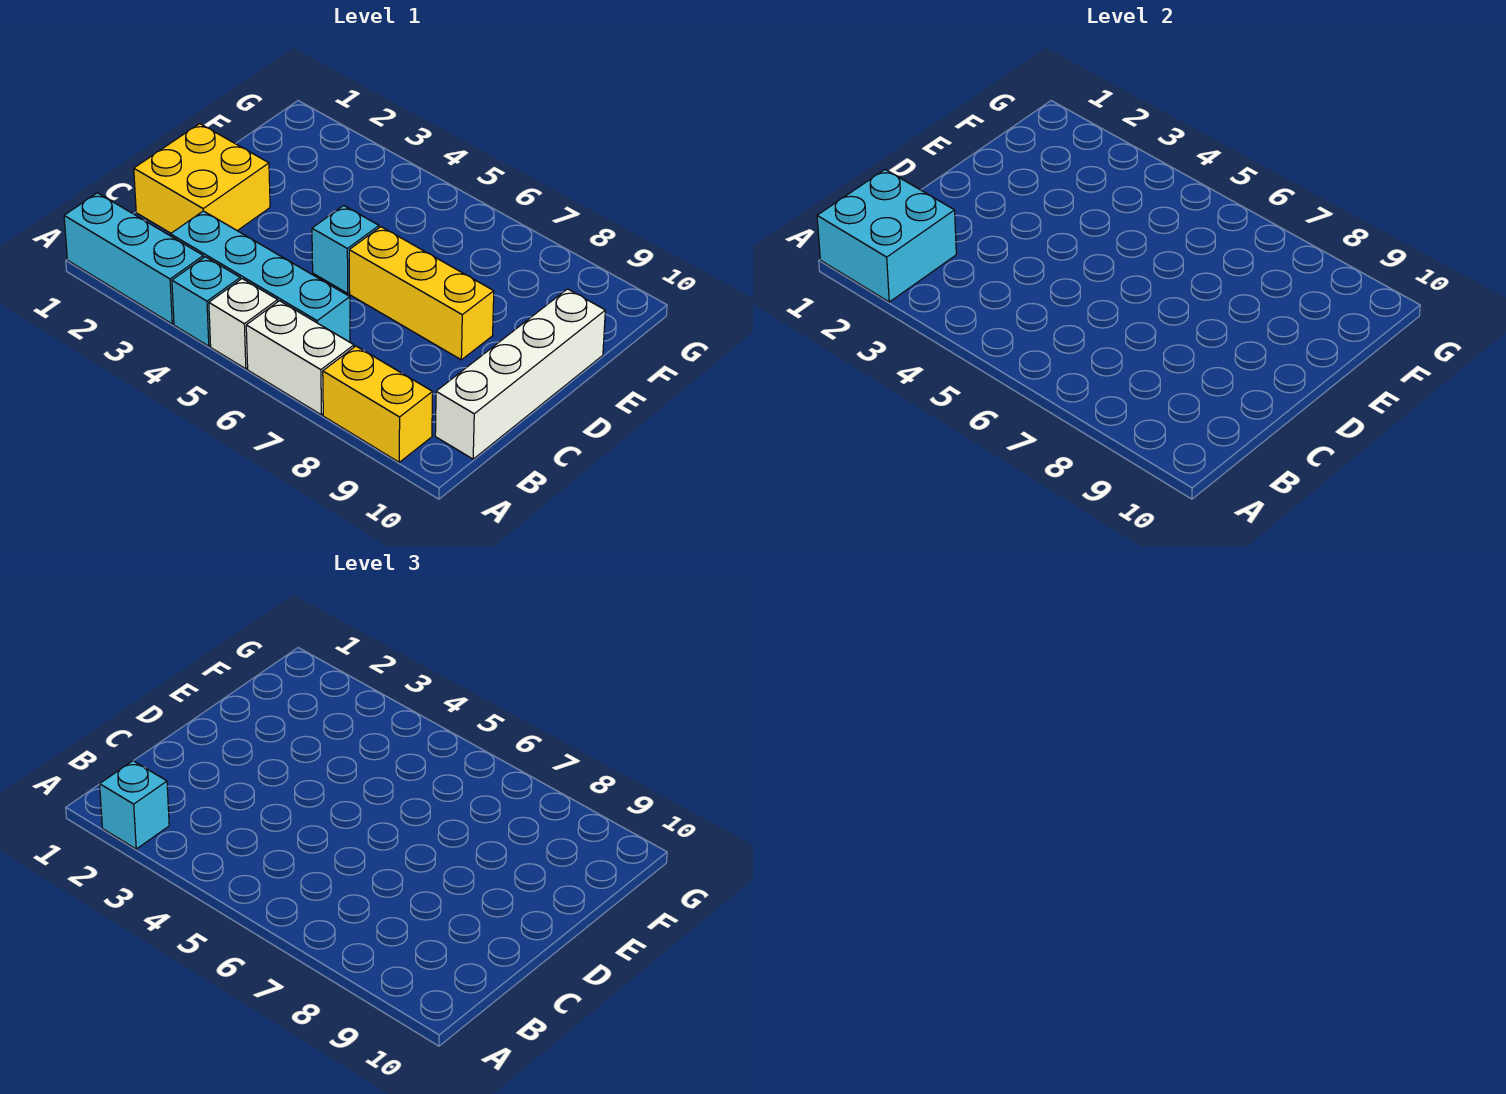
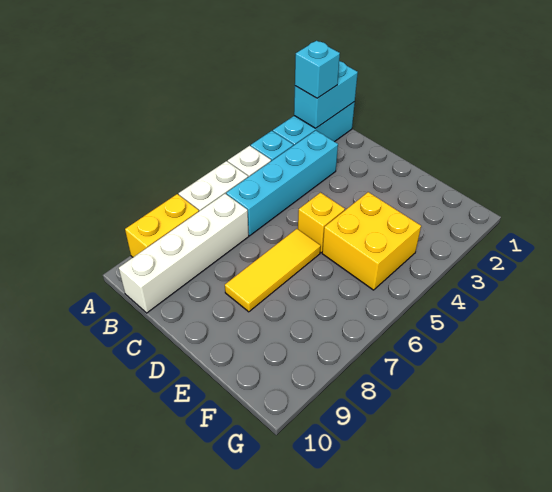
cyan 2x2 brick [817,170,956,302] -> cyan 1x2 brick [294,61,358,128]
white 1x4 brick [435,289,605,459] -> white 1x4 brick turned to [119,194,249,313]
yellow 2x2 brick [134,124,270,233] -> yellow 2x2 brick moved to [322,192,421,290]
cyan 1x1 brick [312,205,379,293] -> yellow 1x1 brick [298,193,345,253]
yellow 1x3 brick [349,227,494,360] -> yellow 1x3 tile [225,229,321,312]

